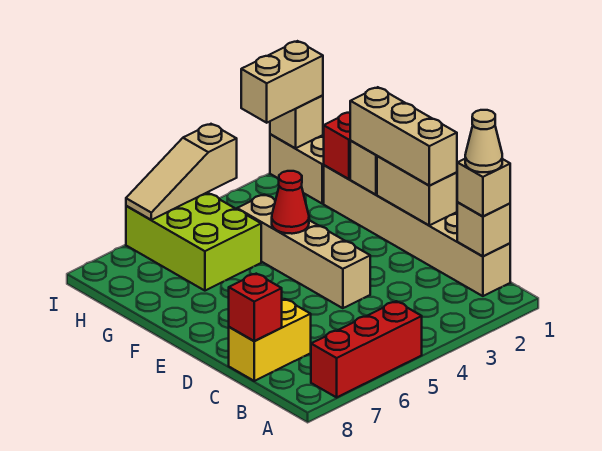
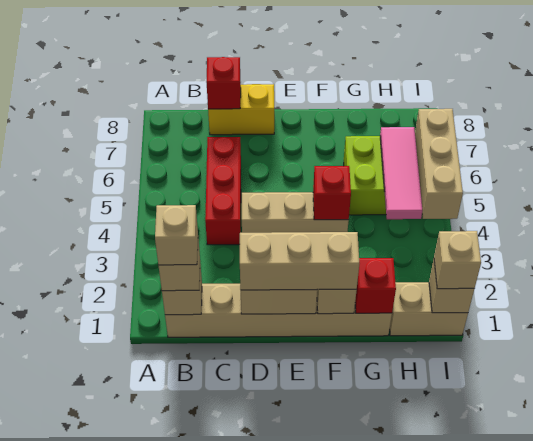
red 1x3 brick [311,301,422,397] -> red 1x3 brick moved to [205,137,241,245]
tan 1x1 cone [465,110,502,172] -> tan 1x1 brick [155,205,198,265]
yellow 1x2 brick [229,299,311,381] -> yellow 1x2 brick turned to [208,84,274,135]
tan 1x4 brick [237,195,370,308] -> tan 1x3 brick [242,192,349,233]
red 1x1 cone [272,171,309,234] -> red 1x1 brick [313,166,351,220]
none -> pink 1x3 tile [380,127,423,219]
tan 1x2 brick [241,41,323,123] -> tan 1x1 brick [434,231,481,289]
tan 1x3 slope [126,124,237,220] -> tan 1x3 brick [415,109,463,219]

